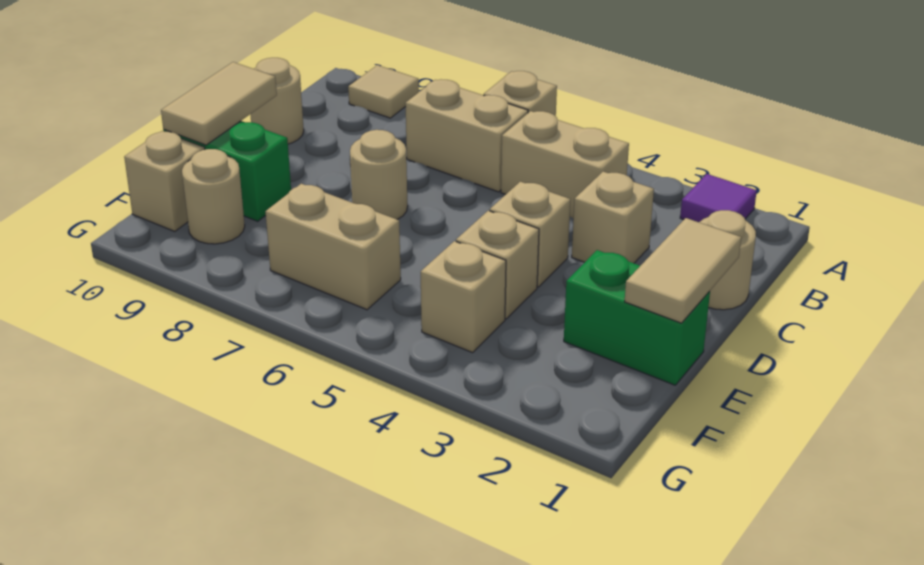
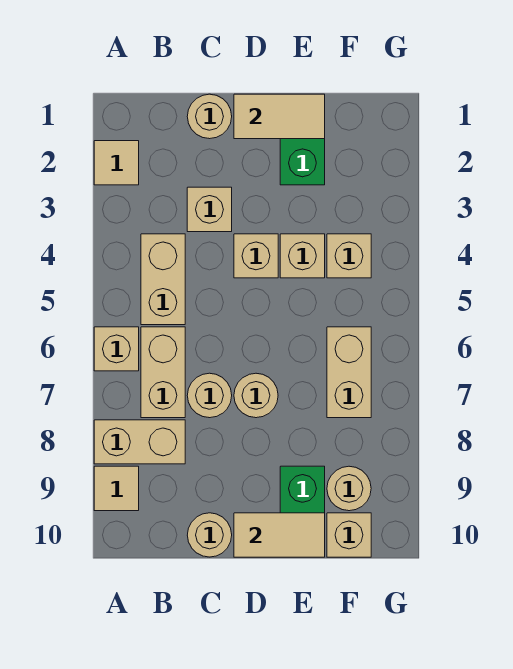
purple 1x1 tile [680,174,757,222] -> tan 1x1 tile [94,141,139,185]
none -> tan 1x2 brick [94,420,185,464]
none -> tan 1x1 round brick [187,373,232,418]

